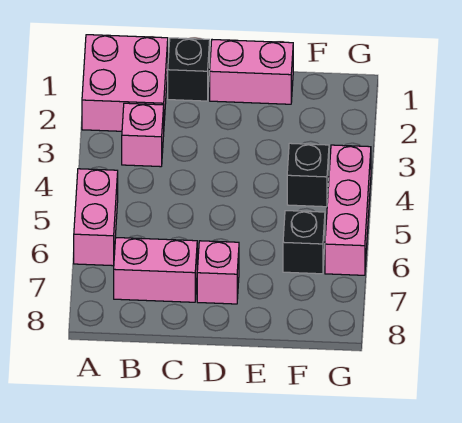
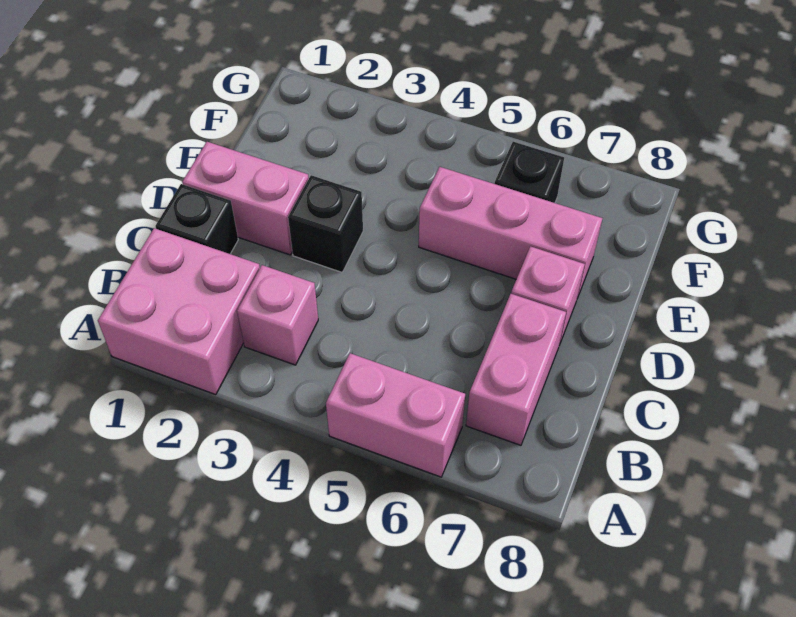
pink 1x2 brick [210,40,293,104] -> pink 1x2 brick turned to [182,142,309,255]
black 1x1 brick [287,143,329,207] -> black 1x1 brick moved to [288,175,363,272]
pink 1x3 brick [325,145,371,275] -> pink 1x3 brick moved to [419,167,602,298]

